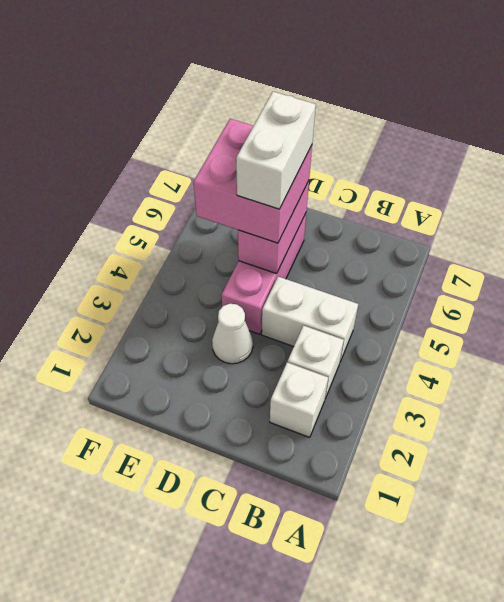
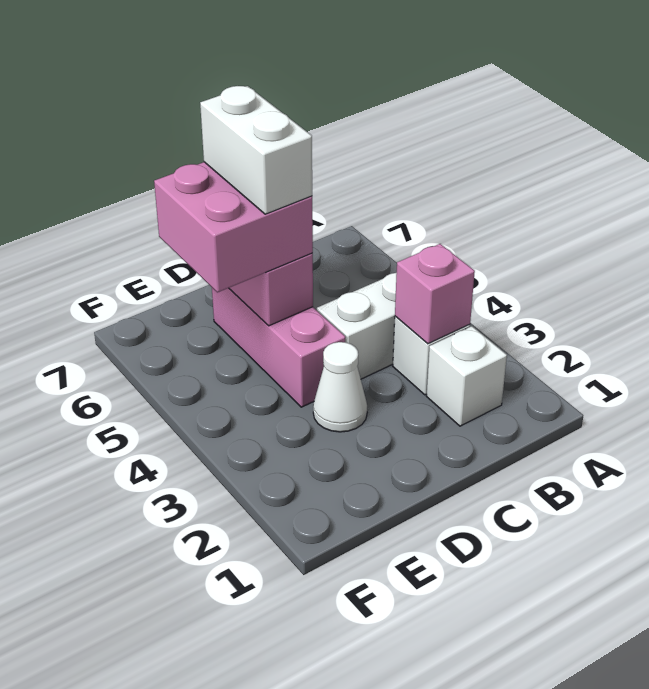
none -> pink 1x1 brick [395,244,475,344]

